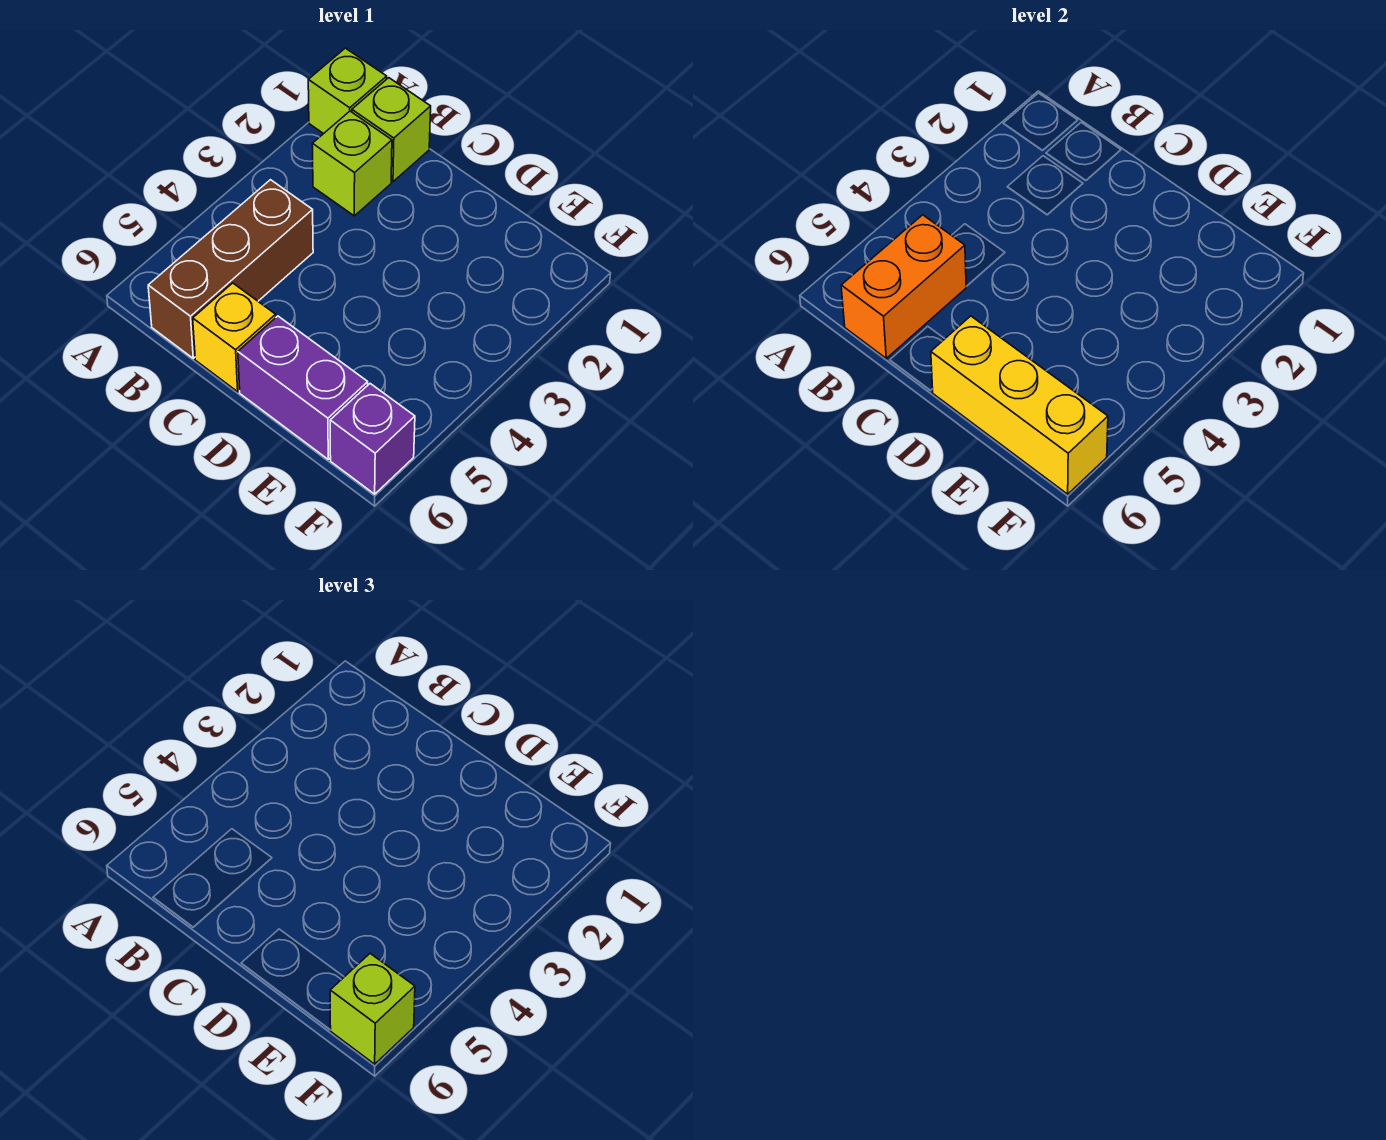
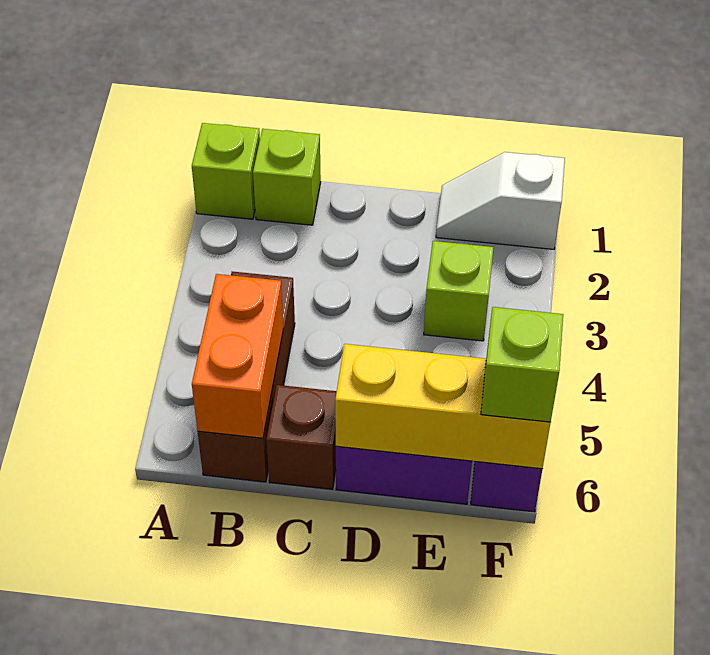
lime 1x1 brick [312,111,392,216] -> lime 1x1 brick moved to [424,241,494,341]
yellow 1x1 brick [193,283,276,392] -> brown 1x1 brick [266,385,337,489]
none -> white 1x2 slope [436,152,565,249]

